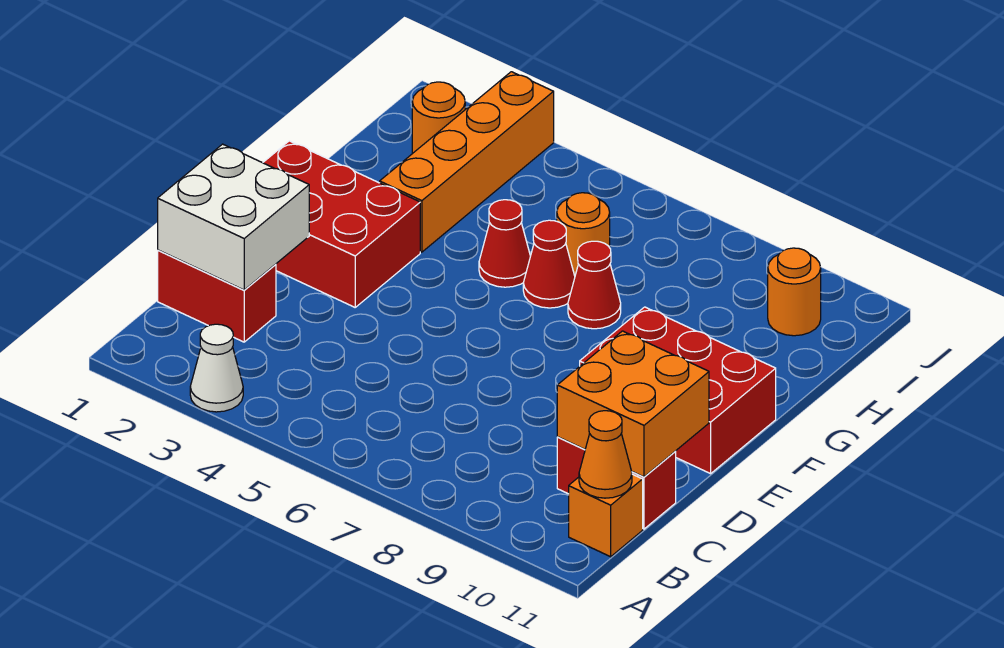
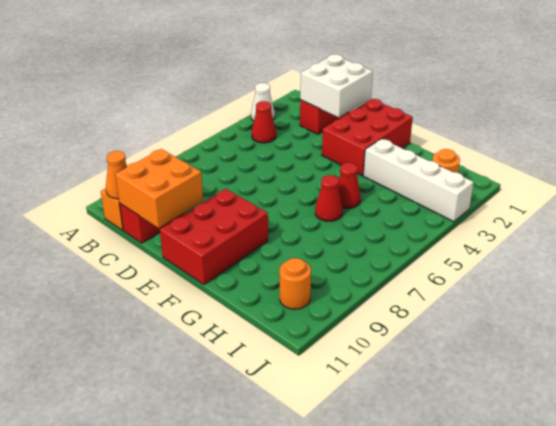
orange 1x4 brick [380,72,554,252] -> white 1x4 brick [363,139,474,222]
red 1x1 cone [568,241,621,329] -> red 1x1 cone moved to [252,101,276,143]
orange 1x1 round brick [557,193,610,276] -> none

